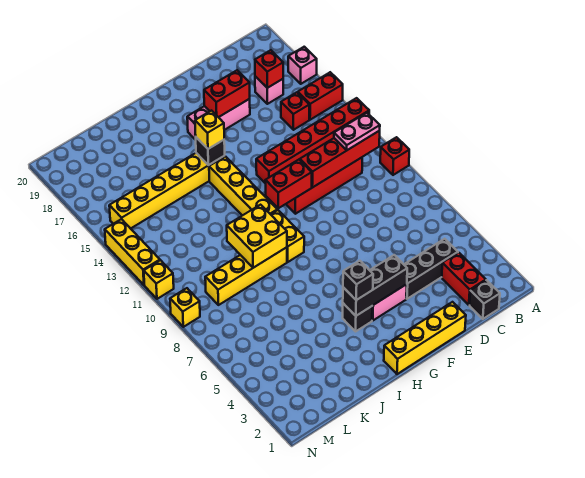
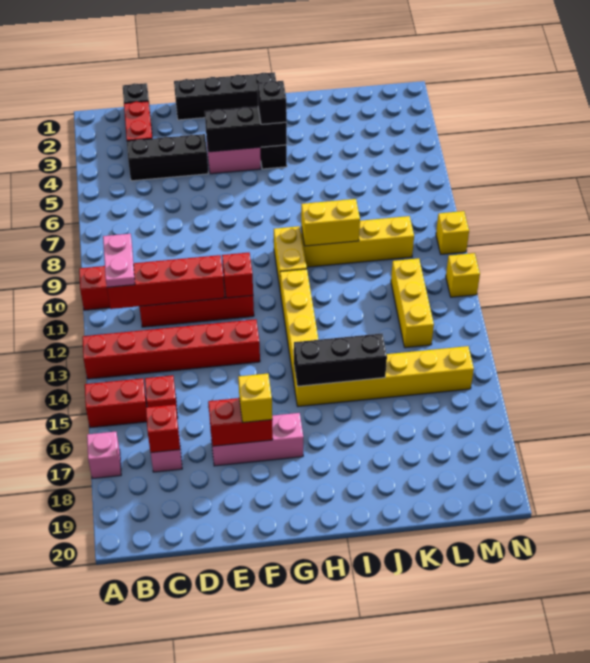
pink 1x2 plate [334,113,380,150] -> pink 1x2 plate turned to [103,234,135,287]
yellow 1x4 brick [384,302,466,374] -> black 1x4 brick [174,72,276,120]
red 1x2 brick [265,160,312,208] -> red 1x1 brick [222,253,253,298]
black 1x1 brick [196,137,225,165] -> black 1x3 brick [294,334,387,386]
yellow 1x1 brick [195,111,224,149] -> yellow 1x1 brick moved to [238,374,272,423]
yellow 2x2 brick [227,205,287,268] -> yellow 1x2 brick [301,199,360,246]
yellow 1x3 brick [105,219,160,285] -> yellow 1x3 brick moved to [391,258,434,348]

